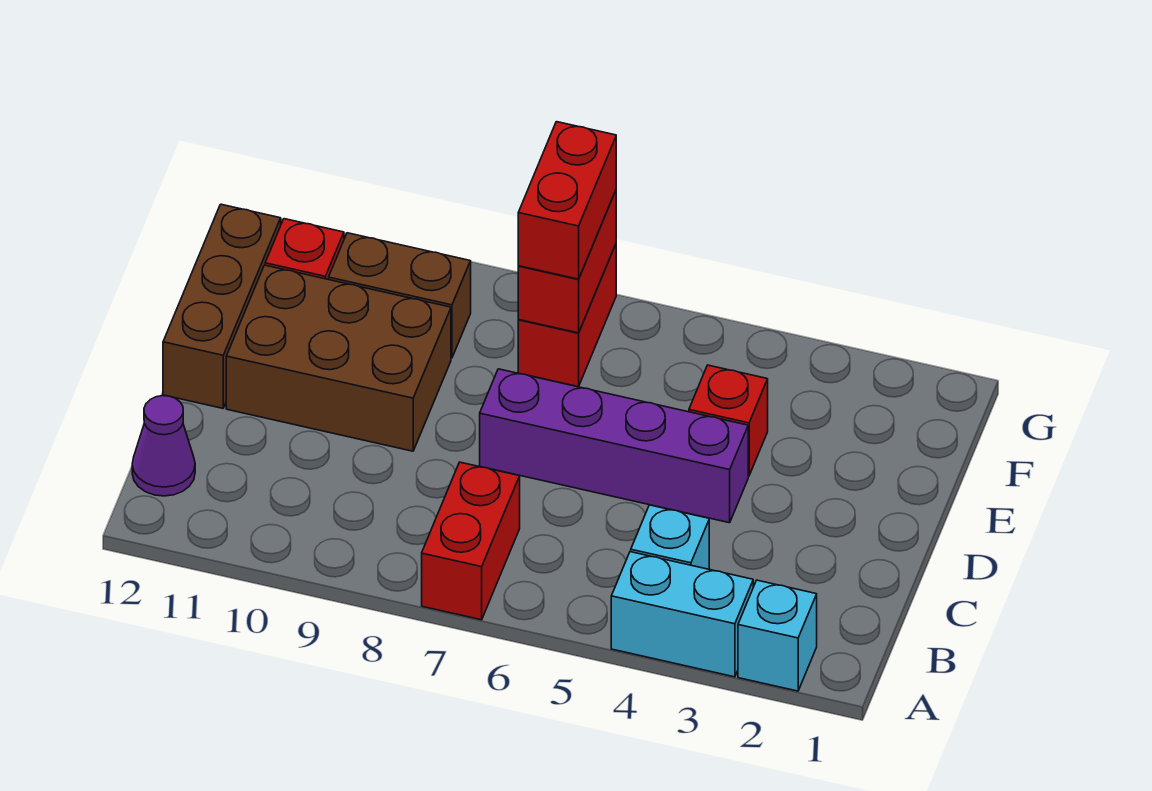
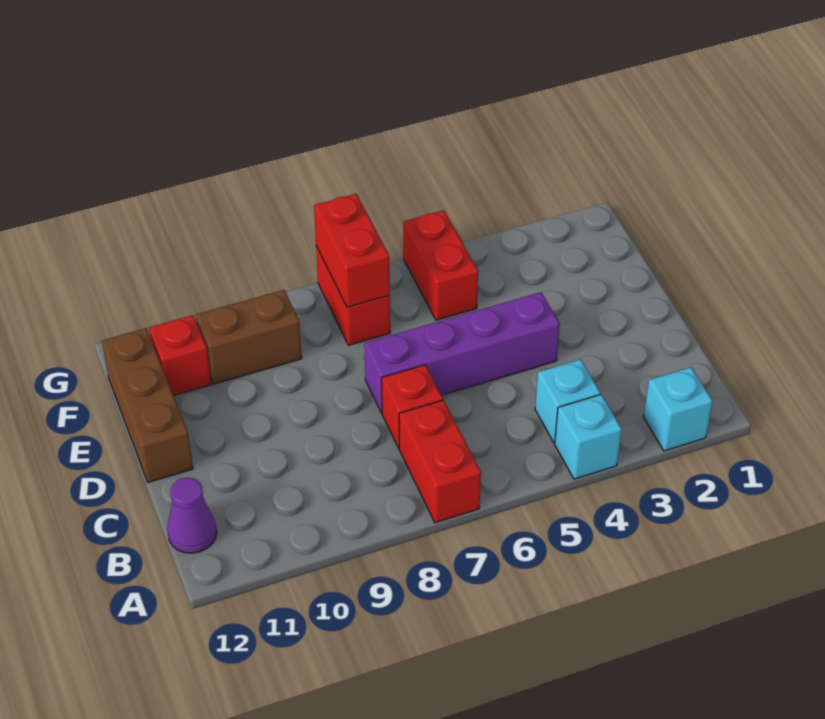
cyan 1x2 brick [611,552,753,677] -> cyan 1x1 brick [555,394,622,479]
brown 2x3 brick [226,265,451,451] -> none
red 1x1 brick [689,365,768,476] -> red 1x1 brick moved to [382,365,443,448]
red 1x2 brick [518,122,616,279] -> red 1x2 brick moved to [403,210,478,320]

